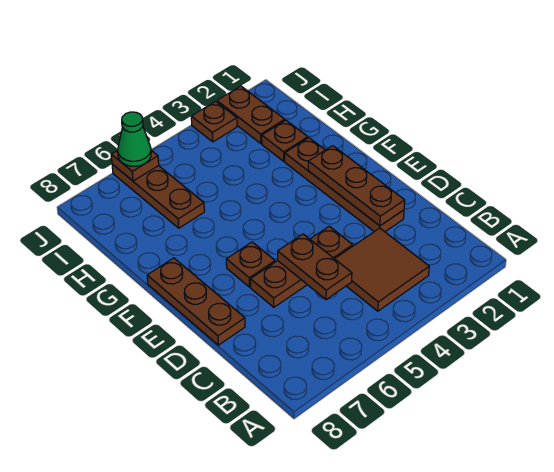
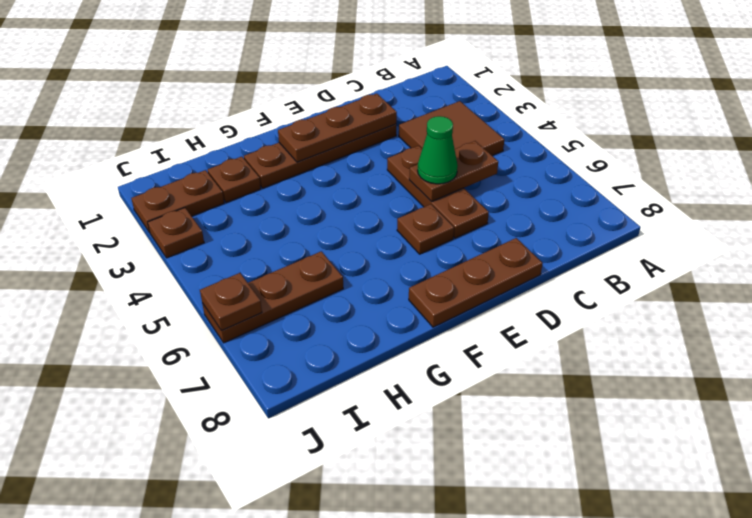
green 1x1 cone [118,112,151,166] -> green 1x1 cone moved to [418,116,458,184]

